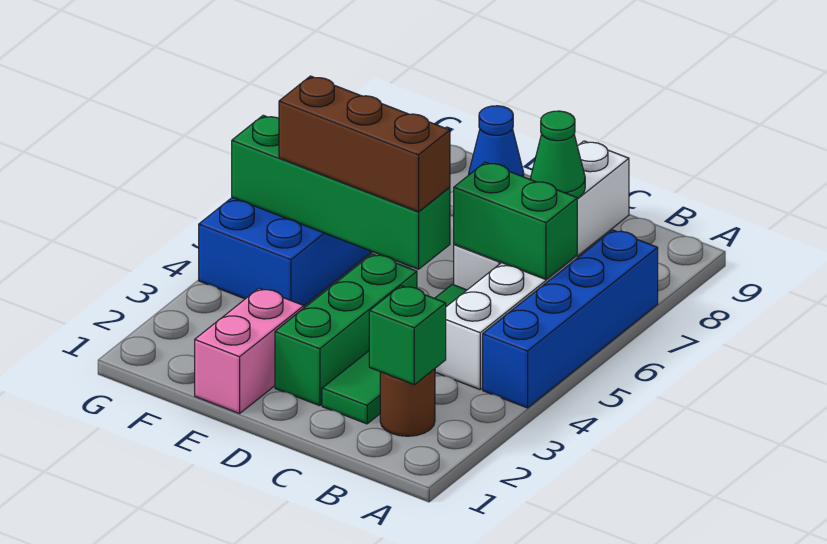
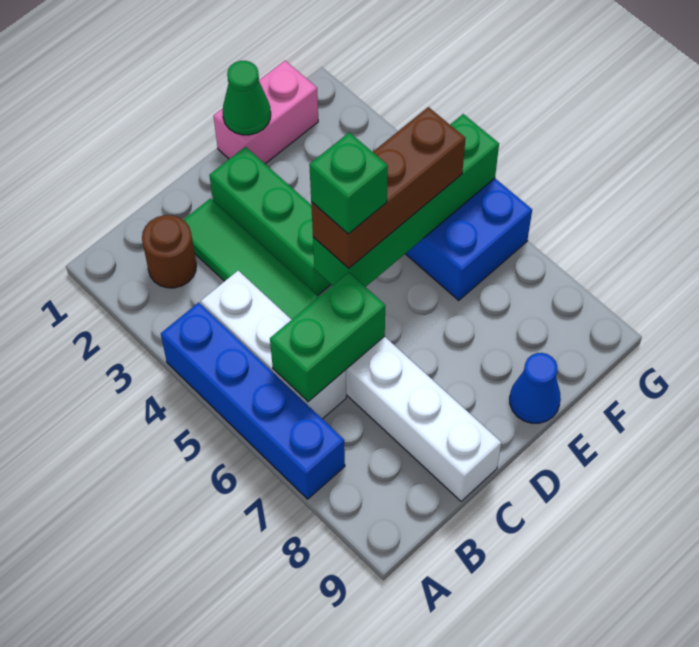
green 1x1 brick [369,286,446,385] -> green 1x1 brick moved to [309,132,388,234]
green 1x1 cone [530,111,585,198] -> green 1x1 cone moved to [223,61,271,135]
pink 1x2 brick [195,288,304,414] -> pink 1x2 brick turned to [214,61,318,164]

